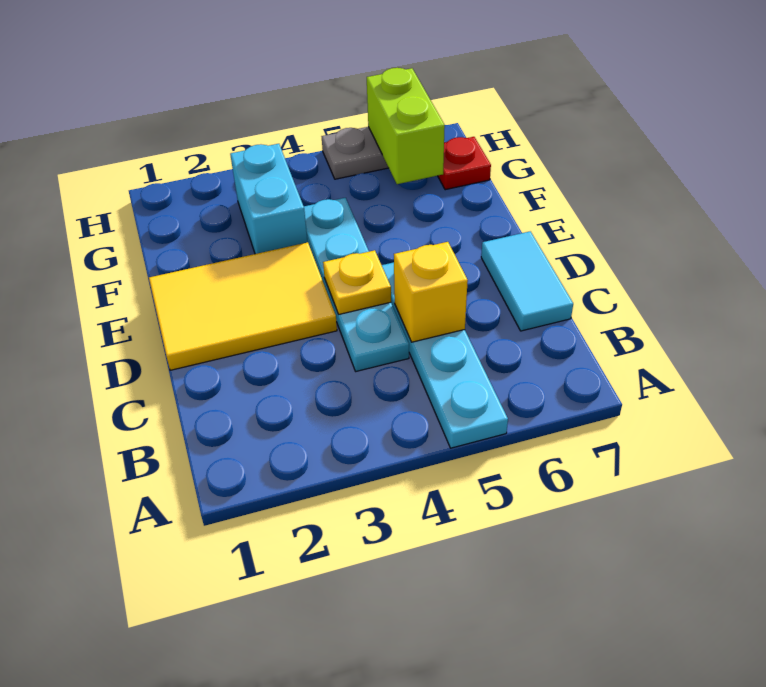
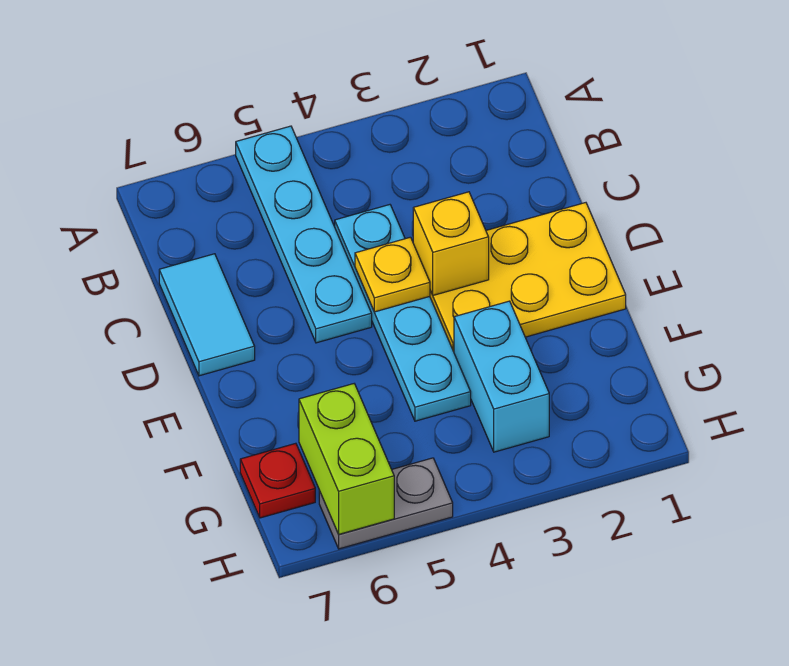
yellow 1x1 brick [394,242,468,342] -> yellow 1x1 brick moved to [413,192,489,295]
yellow 2x3 tile [149,242,337,370] -> yellow 2x3 plate [430,203,626,352]

